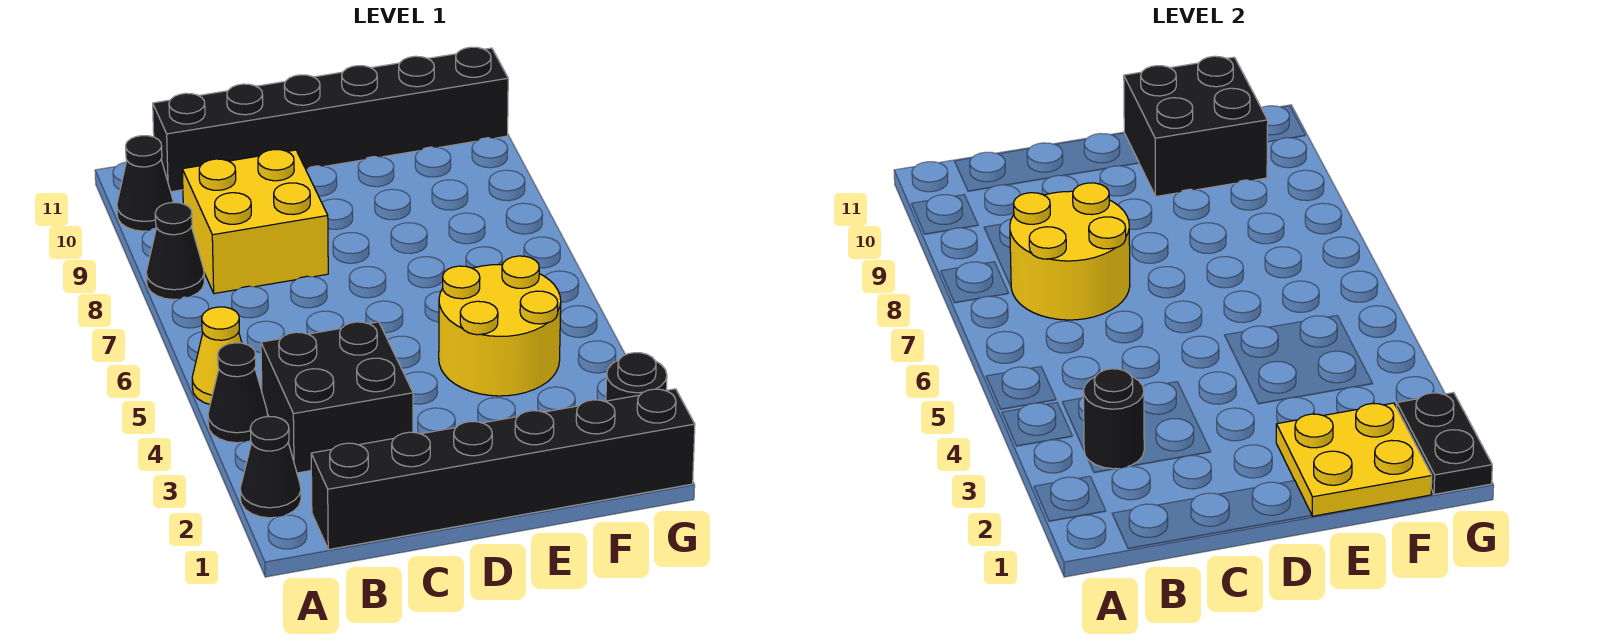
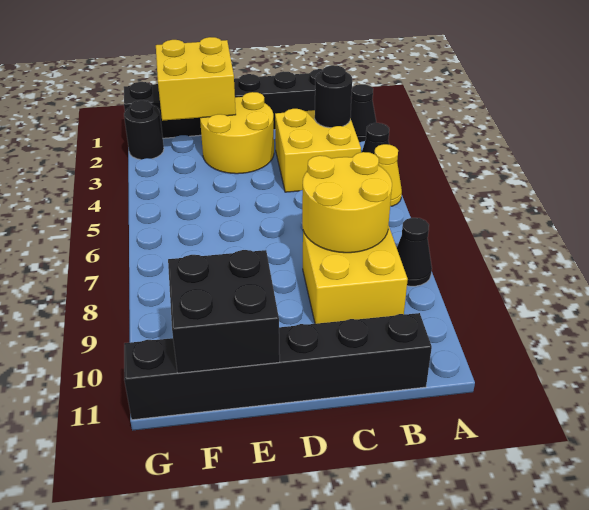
black 1x1 cone [117,136,173,231] -> none
black 2x2 brick [261,322,413,473] -> yellow 2x2 brick [275,109,361,192]
yellow 2x2 plate [1276,403,1432,516] -> yellow 2x2 brick [156,37,236,121]
yellow 2x2 round brick [439,256,561,396] -> yellow 2x2 round brick moved to [200,92,274,174]
black 1x2 plate [1397,393,1492,494] -> none

